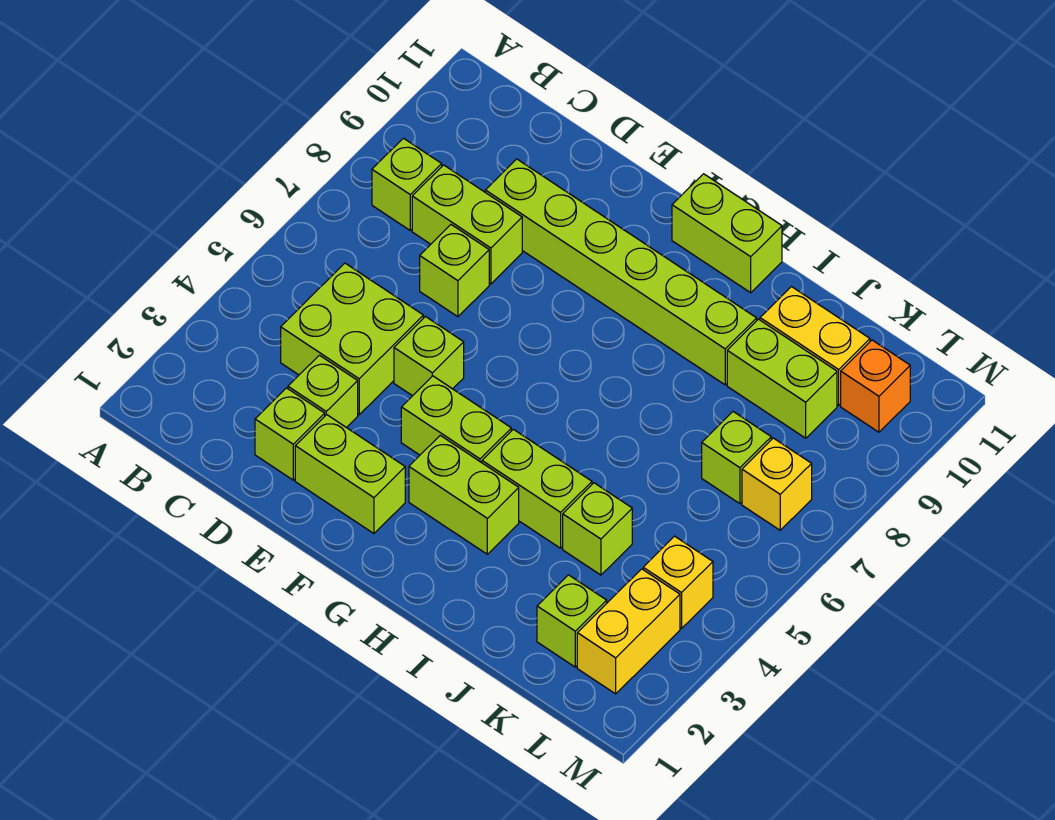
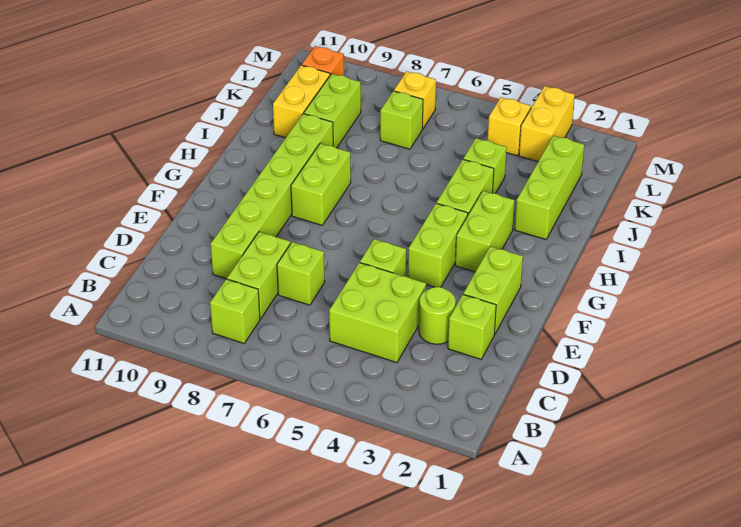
lime 1x1 brick [288,355,358,428] -> lime 1x1 round brick [419,287,456,344]
lime 1x2 brick [672,174,782,293] -> lime 1x2 brick moved to [291,144,351,225]
lime 1x1 brick [537,575,607,667] -> lime 1x3 brick [515,136,584,239]
yellow 1x2 brick [577,569,680,694] -> yellow 1x2 brick turned to [519,86,575,162]

